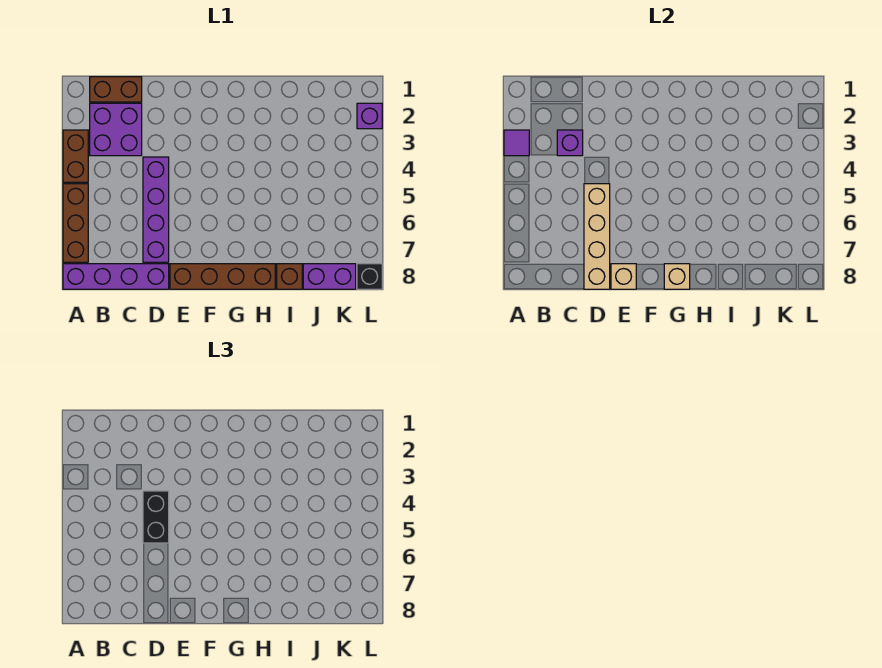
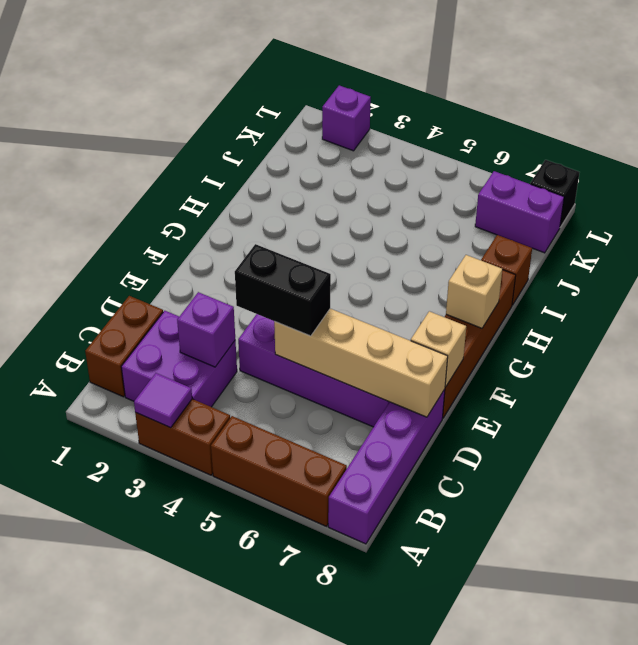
purple 1x2 brick [303,264,356,289] -> purple 1x2 brick turned to [475,171,564,253]

